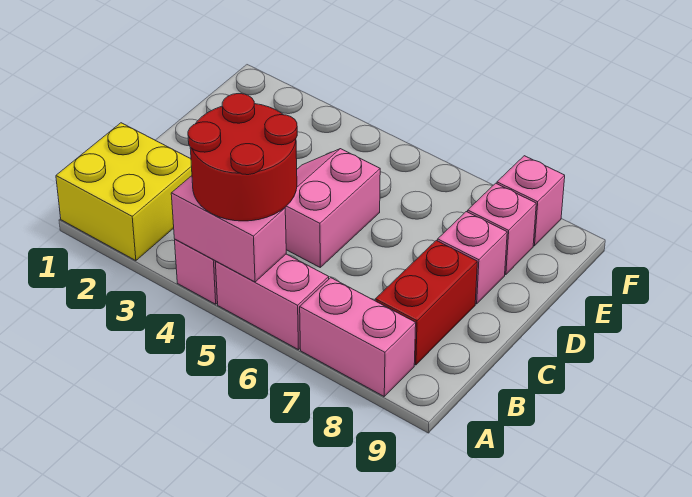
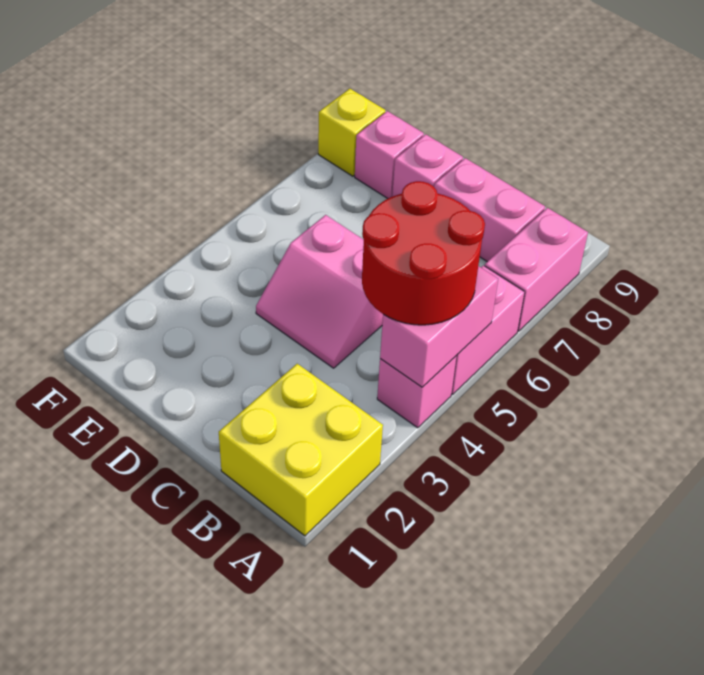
red 1x2 brick [375,240,477,365] -> pink 1x2 brick [434,158,545,262]
pink 1x1 brick [497,156,565,246] -> yellow 1x1 brick [318,89,385,176]

